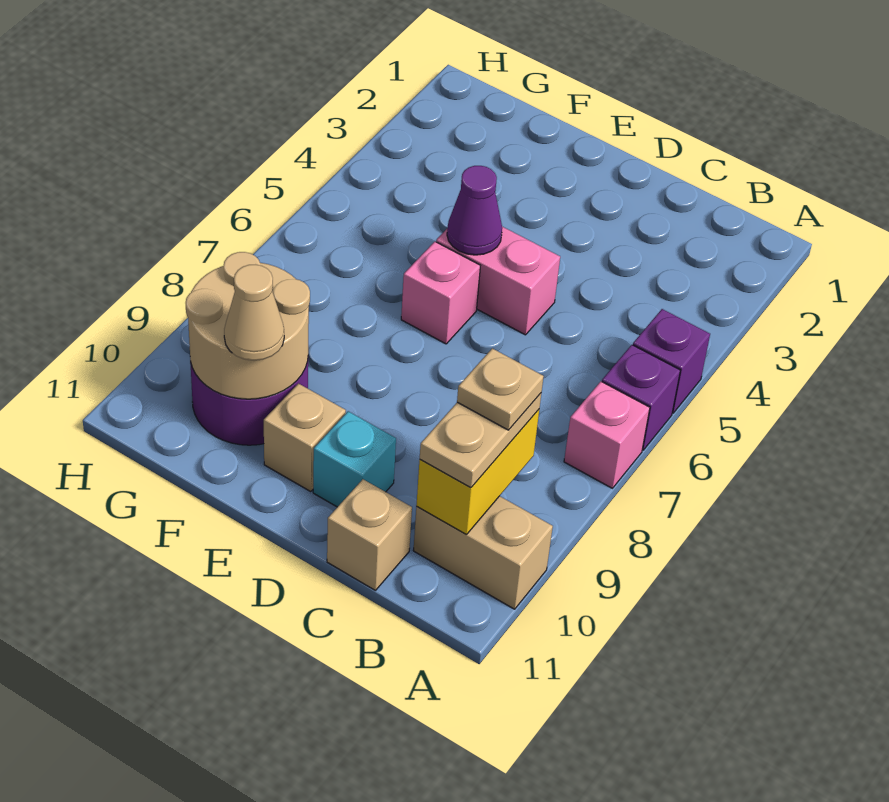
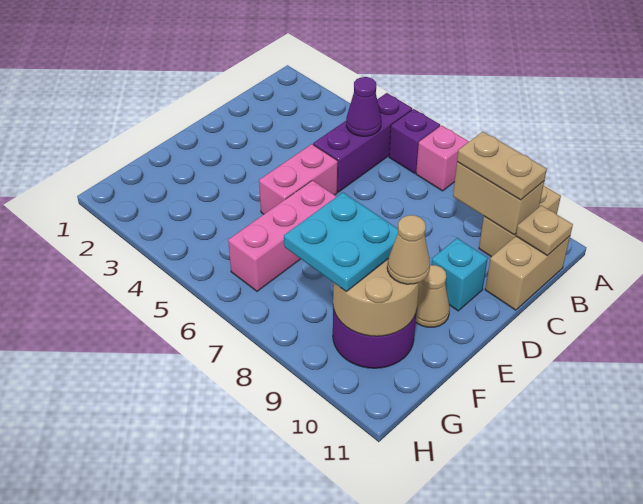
purple 1x1 brick [633,309,710,413] -> purple 1x3 brick [313,93,412,192]
yellow 1x2 brick [416,410,539,535] -> tan 1x2 brick [453,162,544,235]
tan 1x1 plate [457,348,544,430] -> tan 1x1 plate moved to [516,205,573,256]
tan 1x1 brick [327,479,412,591] -> tan 1x2 brick [485,236,570,310]
purple 1x1 cone [447,166,502,255] -> purple 1x1 cone moved to [346,77,381,136]
pink 1x1 brick [401,242,480,344] -> pink 1x3 brick [228,180,337,291]
tan 1x1 brick [264,384,346,491] -> tan 1x1 cone [416,265,450,327]
none -> cyan 2x2 plate [284,193,398,291]

